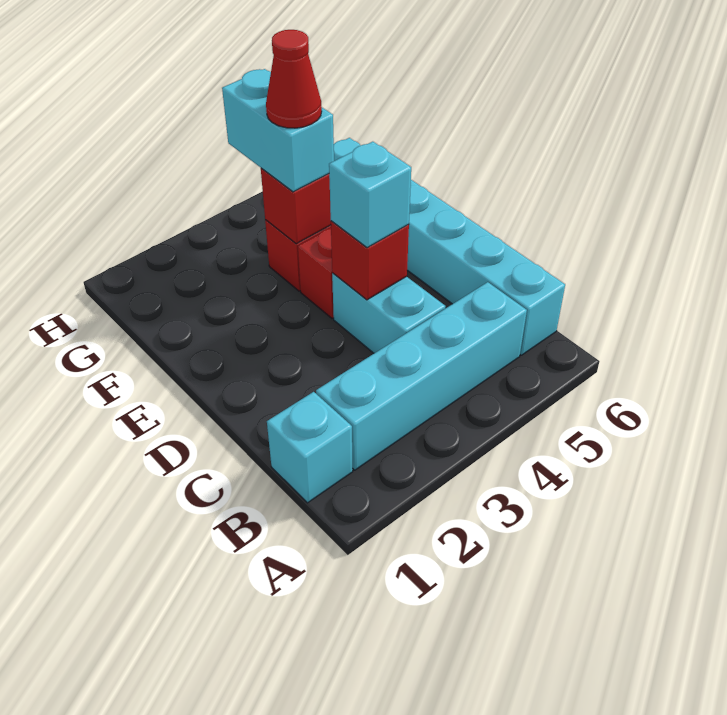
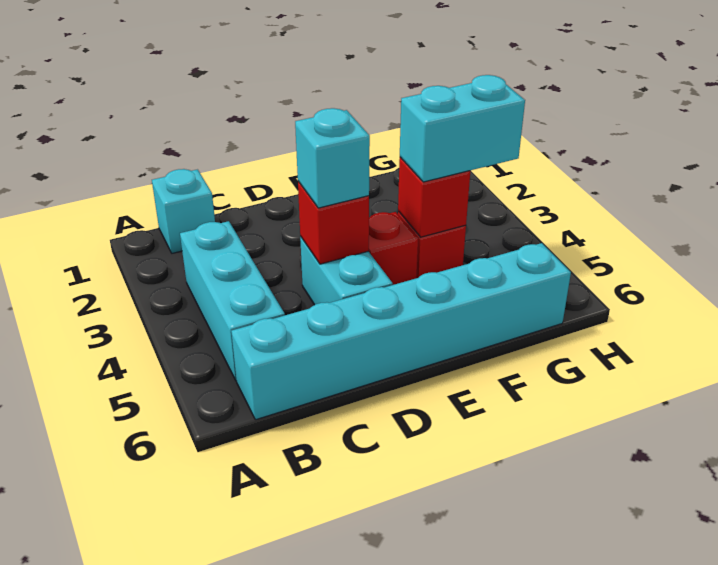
cyan 1x4 brick [316,282,527,470] -> cyan 1x3 brick [180,221,285,380]
cyan 1x2 brick [332,273,446,353] -> cyan 1x2 brick turned to [300,236,393,305]
red 1x1 cone [266,30,322,128] -> none

